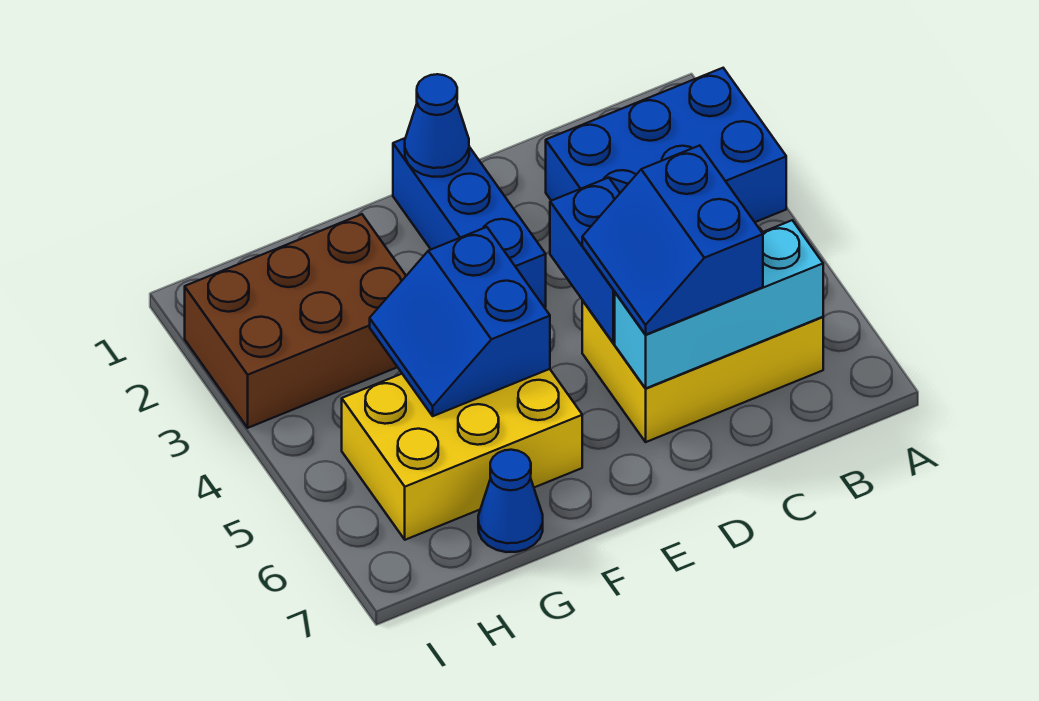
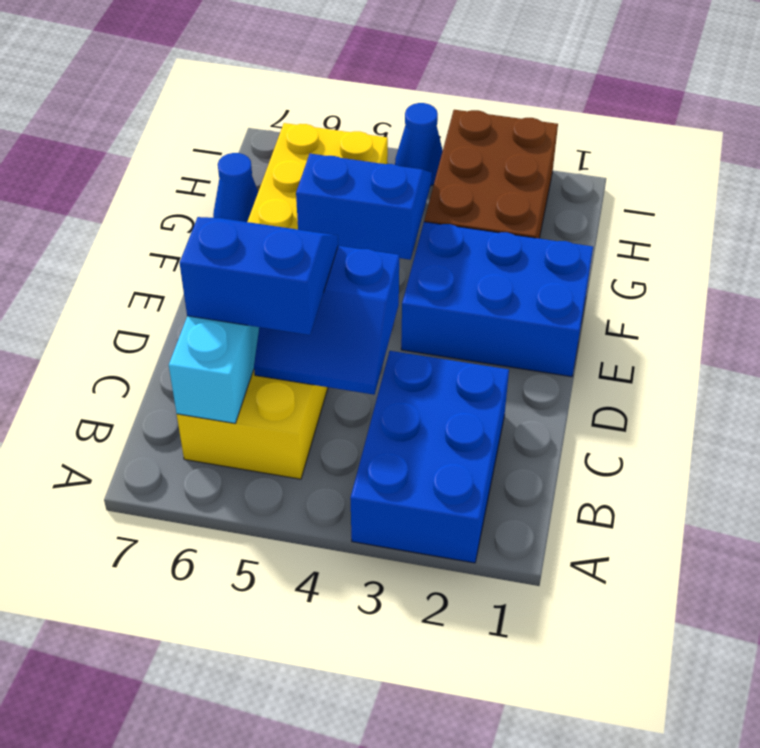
blue 1x3 brick [393,138,546,308] -> blue 2x3 brick [401,222,593,377]
blue 1x1 cone [405,74,469,177] -> blue 1x1 cone moved to [395,103,443,186]

